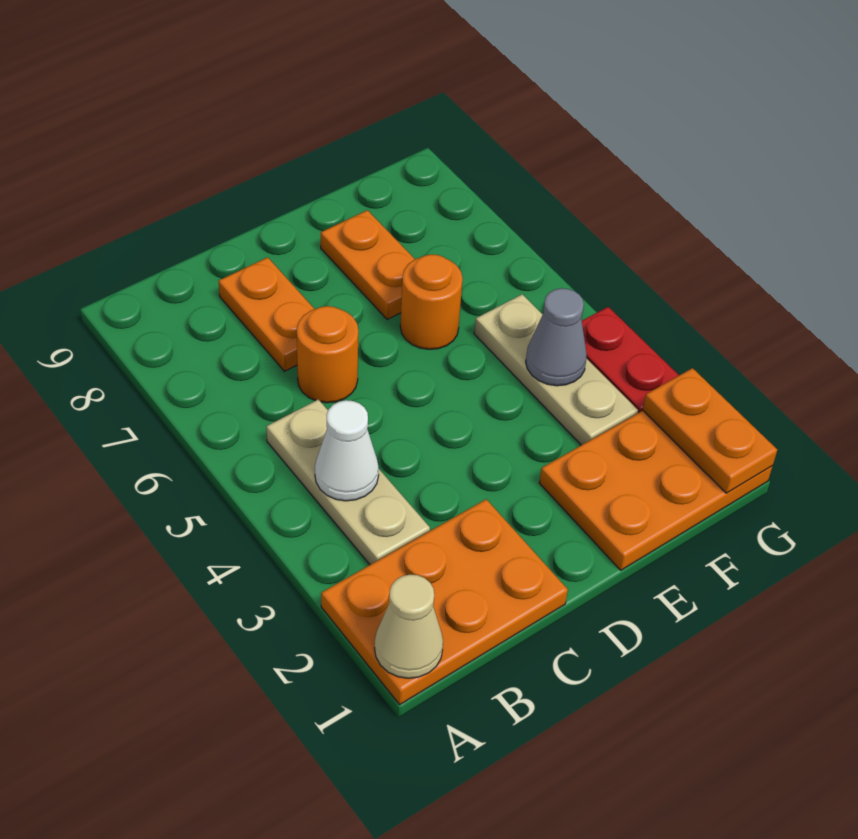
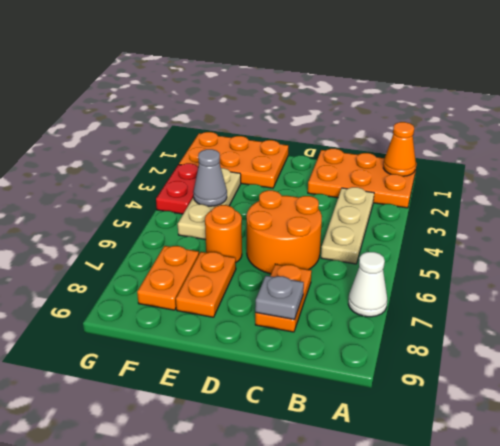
tan 1x1 cone [375,575,443,678] -> orange 1x1 cone [383,122,416,176]
white 1x1 cone [315,400,379,501] -> white 1x1 cone moved to [348,252,387,317]
orange 1x1 round brick [297,306,358,403] -> orange 2x2 round brick [247,190,322,274]
none -> grey 1x1 plate [255,276,304,319]
orange 1x2 plate [643,368,777,493] -> orange 1x2 plate moved to [137,246,199,310]

